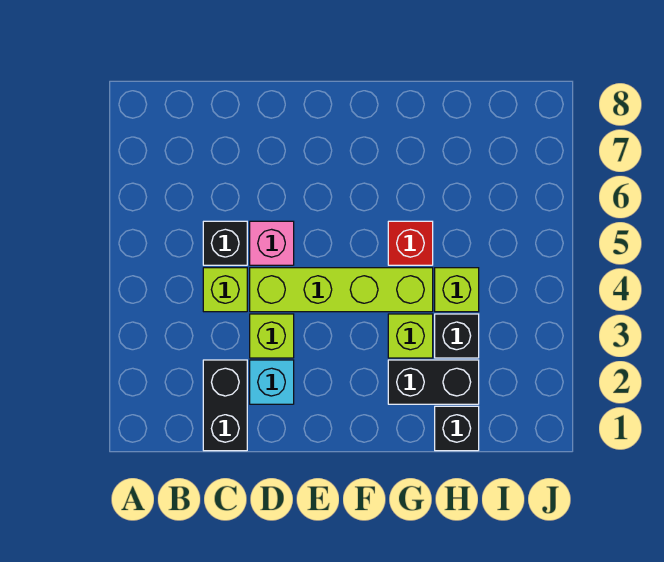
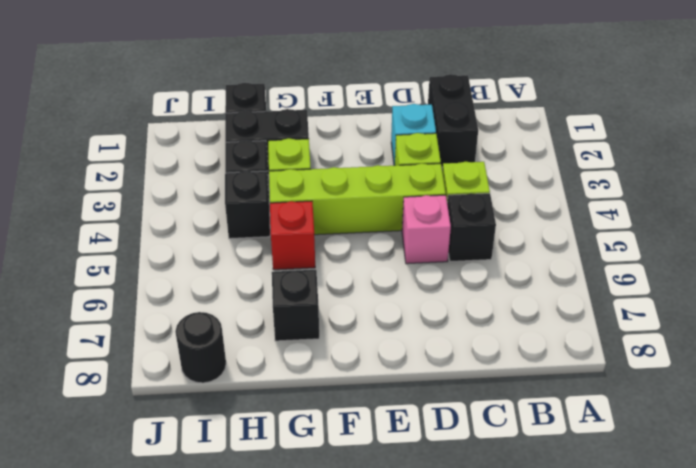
none -> black 1x1 brick [272,270,319,341]
lime 1x1 brick [435,268,479,312] -> black 1x1 brick [225,171,270,239]
none -> black 1x1 round brick [175,312,226,383]

